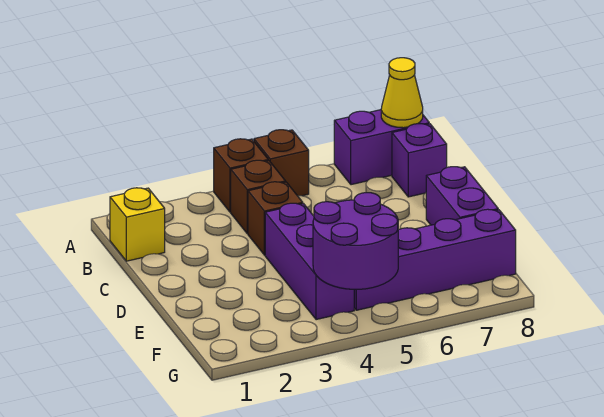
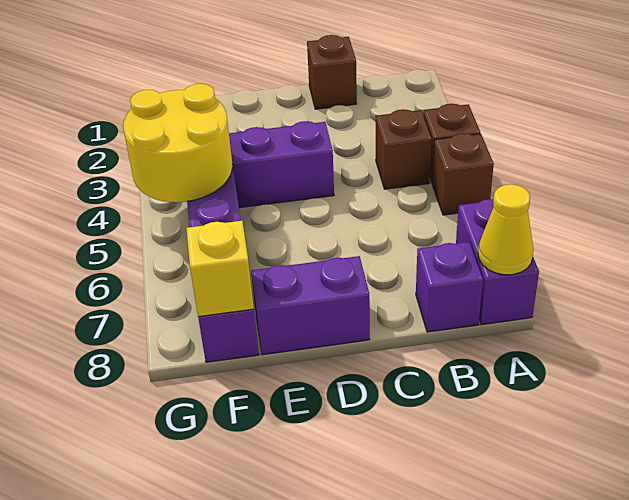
yellow 1x1 brick [110,188,165,261] -> yellow 1x1 brick moved to [186,221,254,317]
brown 1x1 brick [248,182,303,255] -> brown 1x1 brick moved to [307,35,357,109]
purple 2x2 round brick [313,193,398,289] -> yellow 2x2 round brick [123,84,232,202]

